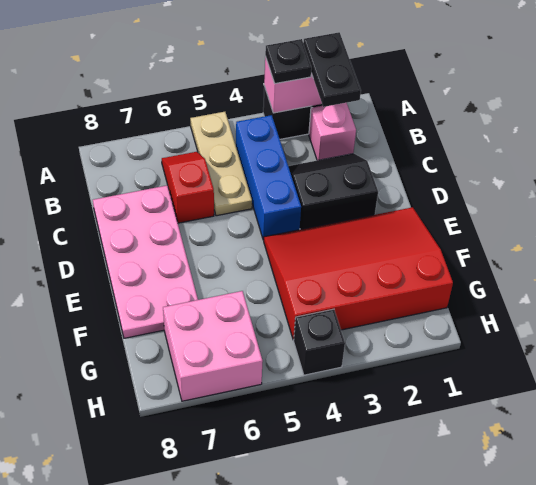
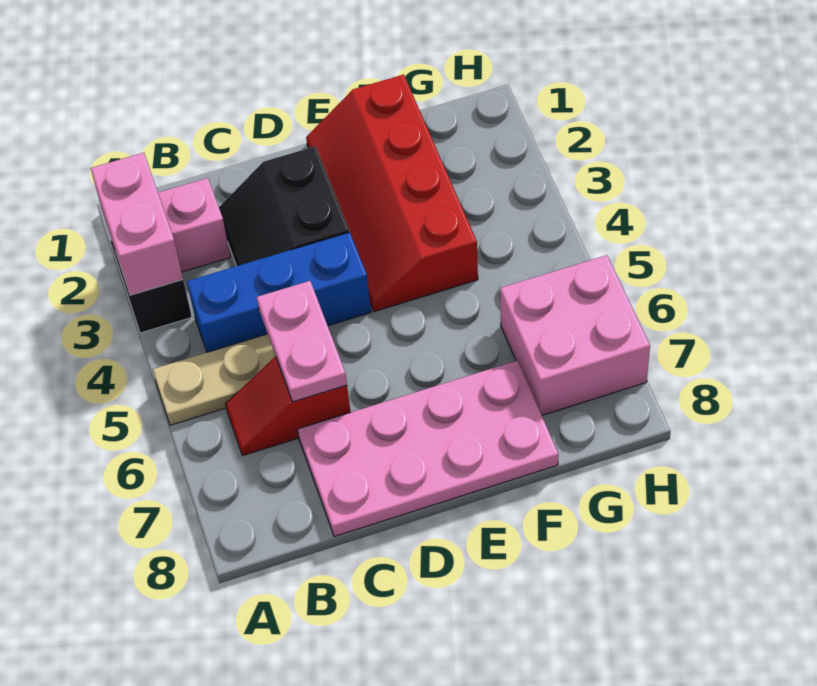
black 1x2 plate [303,32,361,107] -> none
black 1x1 plate [265,39,312,84] -> none
none -> pink 1x2 plate [257,281,347,402]
red 3x4 slope [264,207,453,340] -> red 2x4 slope [306,75,478,312]
black 1x1 brick [294,309,345,375] -> none

